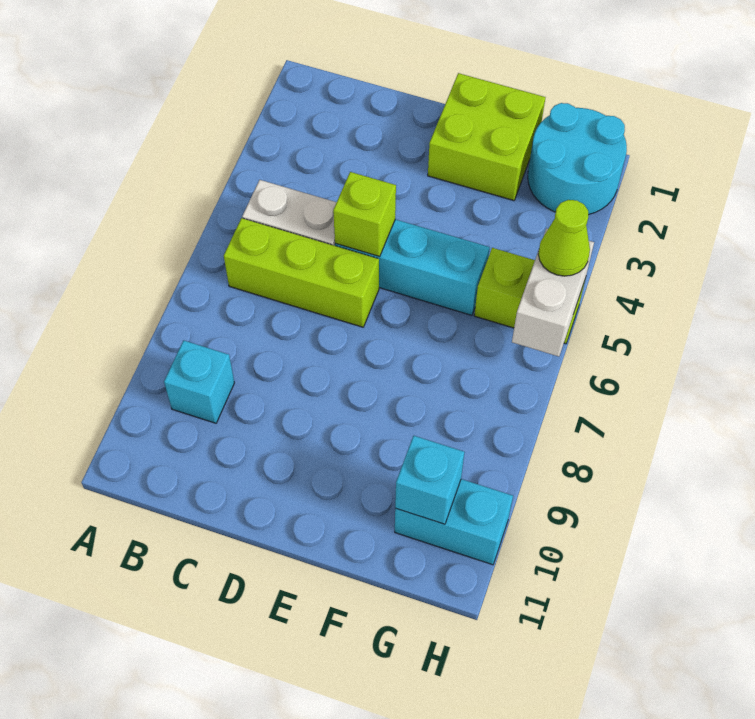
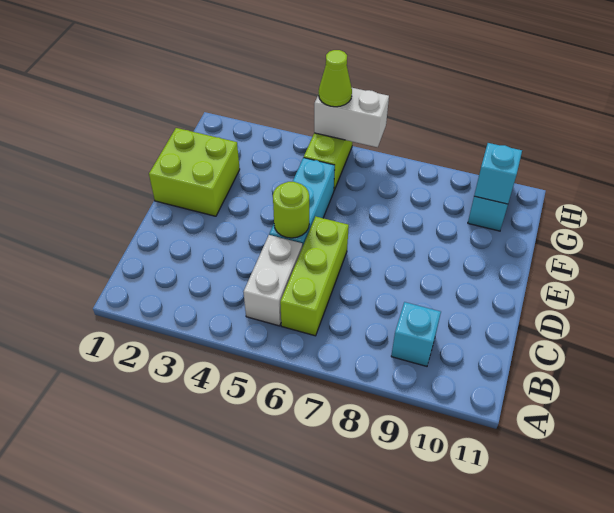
lime 1x1 brick [333,172,396,257] -> lime 1x1 round brick [273,182,309,238]
cyan 2x2 round brick [528,103,627,215] -> none

